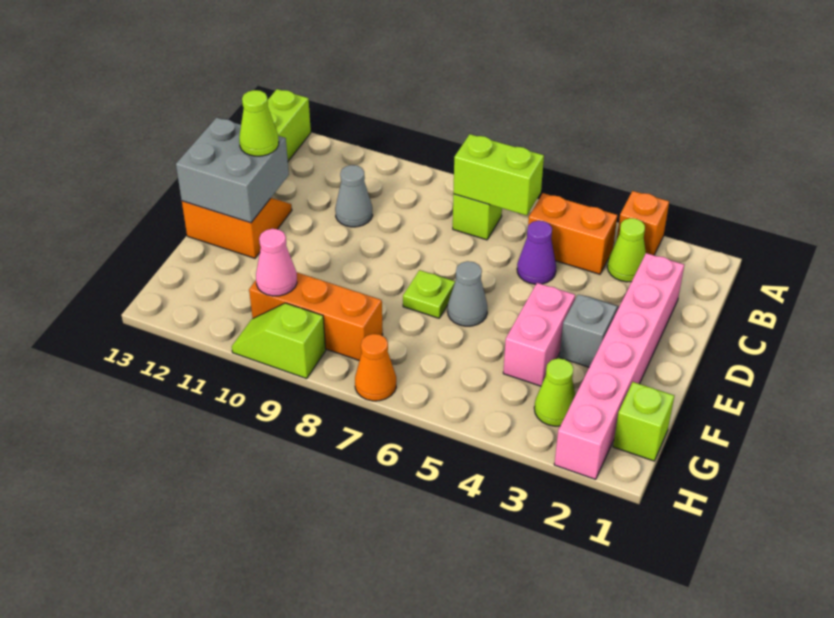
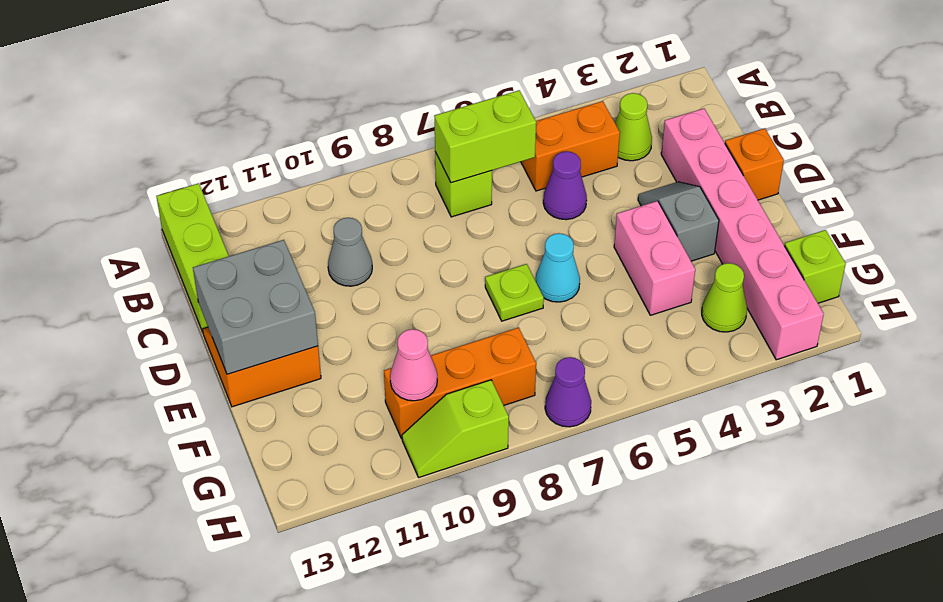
orange 1x1 brick [617,191,669,255] -> orange 1x1 brick moved to [725,128,784,200]
lime 1x1 cone [239,90,279,156] -> none
grey 1x1 cone [448,261,487,326] -> cyan 1x1 cone [536,233,580,302]
orange 1x1 cone [355,334,396,401] -> purple 1x1 cone [545,357,591,427]

